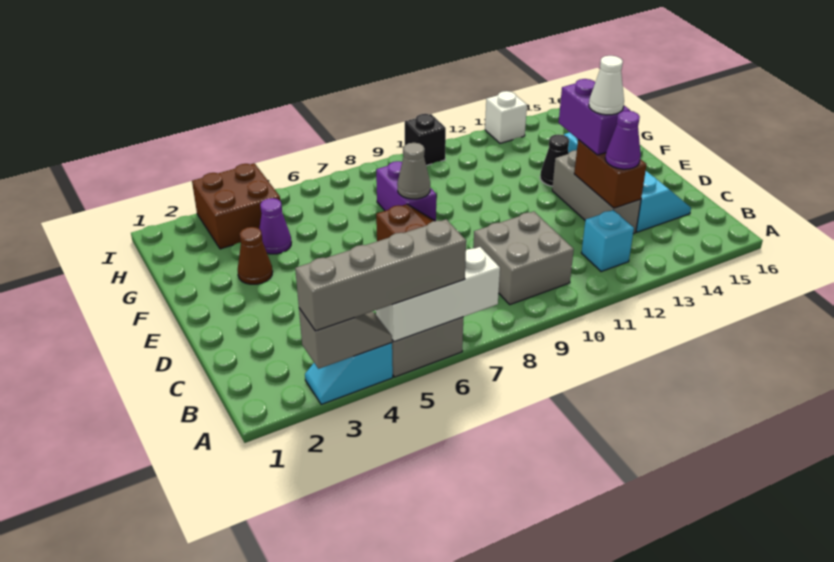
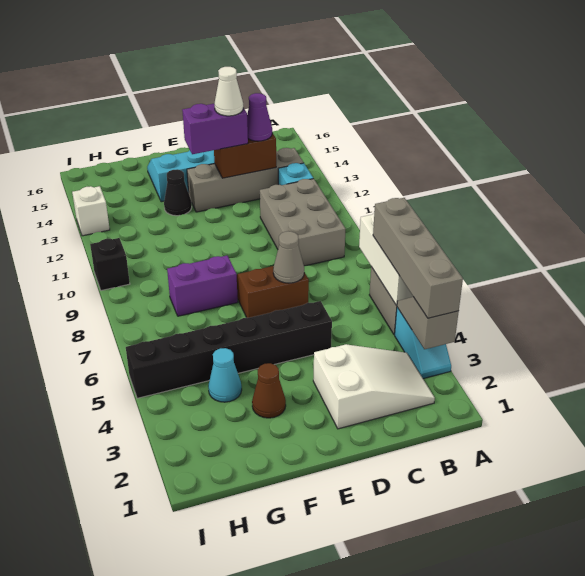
none -> white 2x3 slope [313,344,435,429]
grey 2x2 brick [473,212,574,305] -> grey 2x3 brick [260,179,346,266]
grey 1x3 brick [552,150,641,234] -> grey 1x4 brick [187,148,304,212]
none -> black 1x6 brick [126,301,332,398]
grey 1x1 cone [397,143,430,199] -> grey 1x1 cone moved to [273,231,304,283]
purple 1x1 cone [259,198,291,254] -> cyan 1x1 cone [208,348,242,402]
brown 2x2 brick [192,163,280,249] -> none

